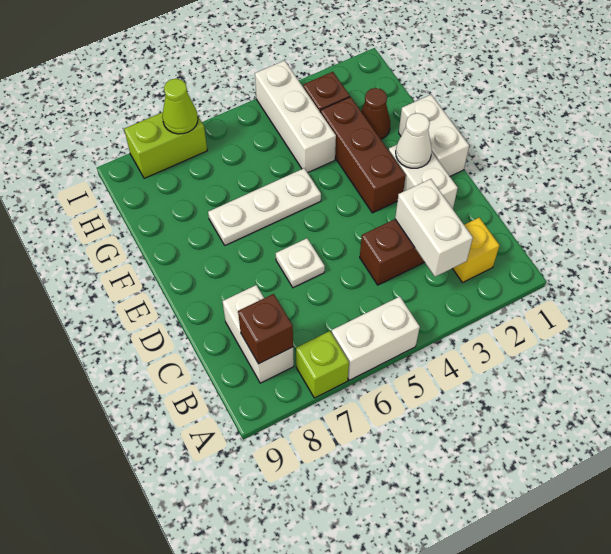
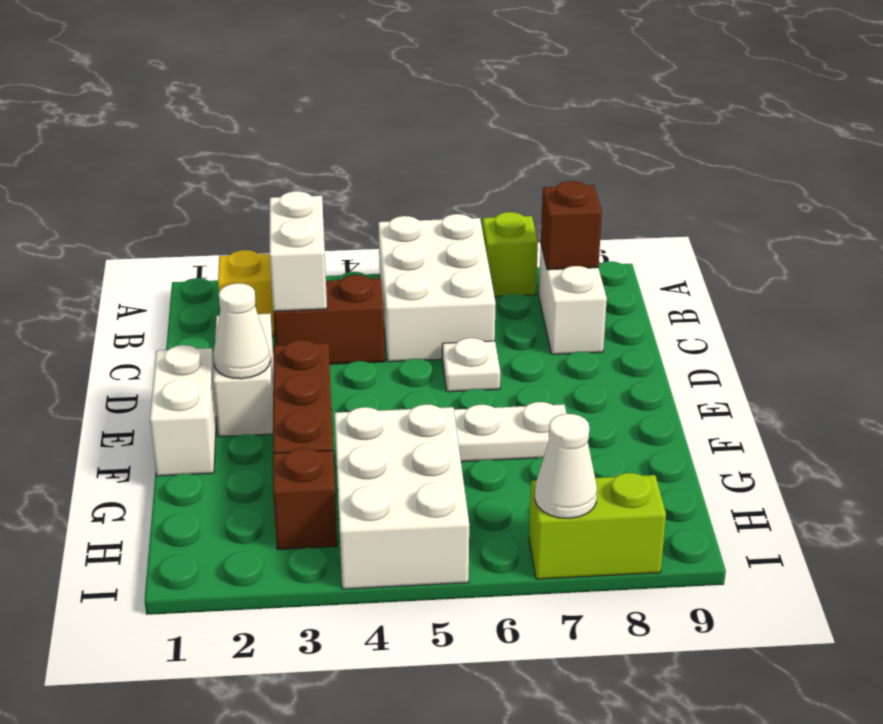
white 1x2 brick [332,297,420,380] -> white 2x3 brick [378,214,496,362]
brown 1x1 cone [361,88,390,139] -> none
white 1x3 brick [255,60,336,173] -> white 2x3 brick [335,404,469,589]
lime 1x1 cone [162,79,198,134] -> white 1x1 cone [535,414,597,518]

